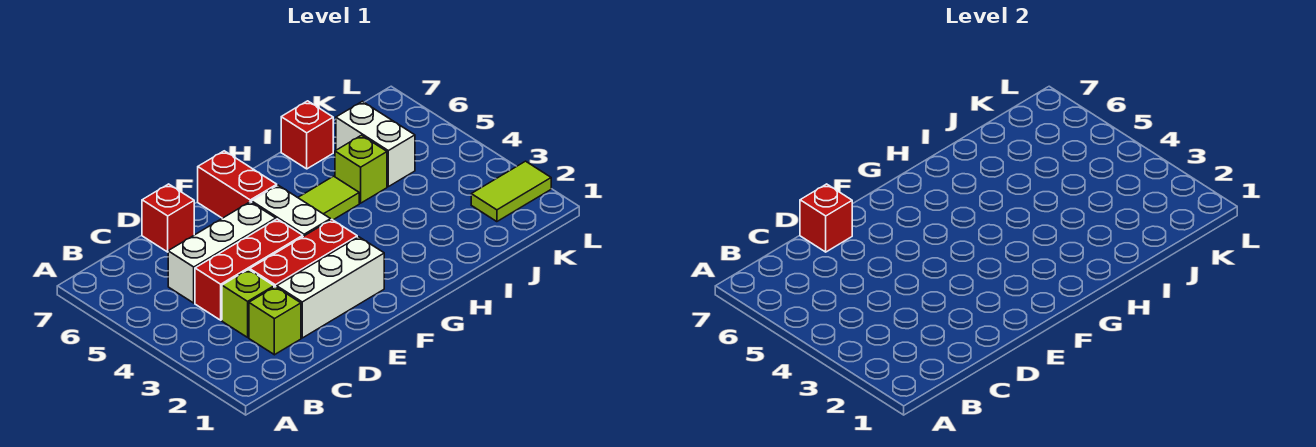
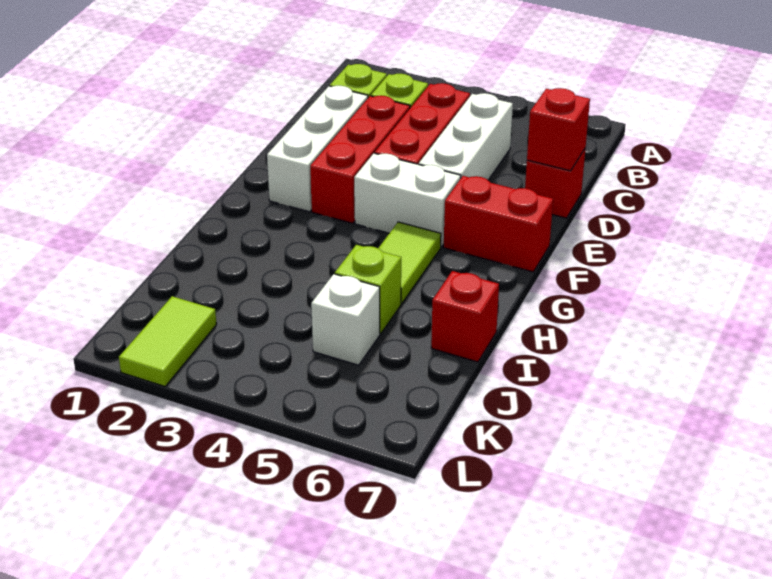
white 1x2 brick [336,101,415,187] -> white 1x1 brick [311,274,380,365]

